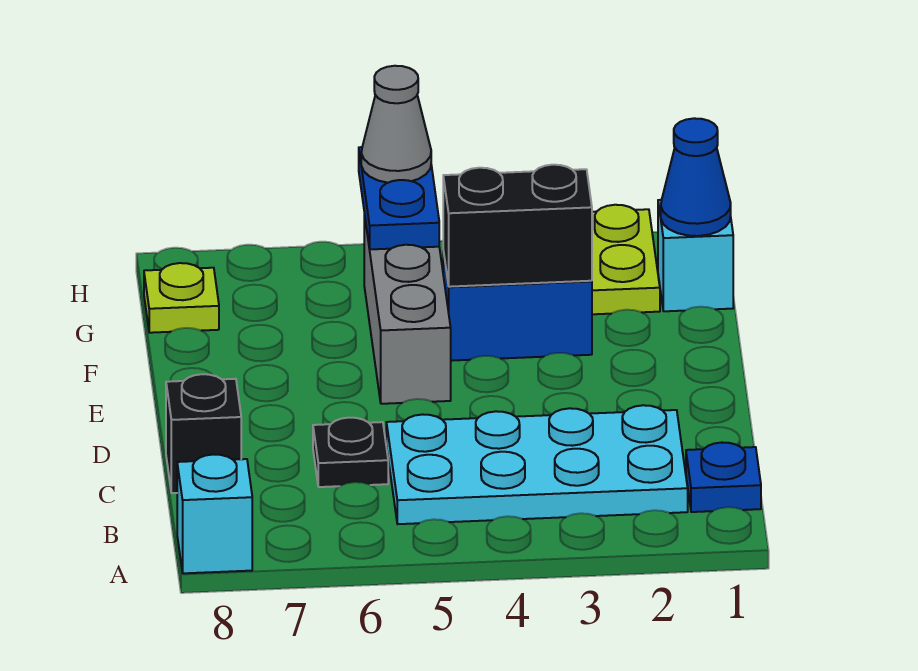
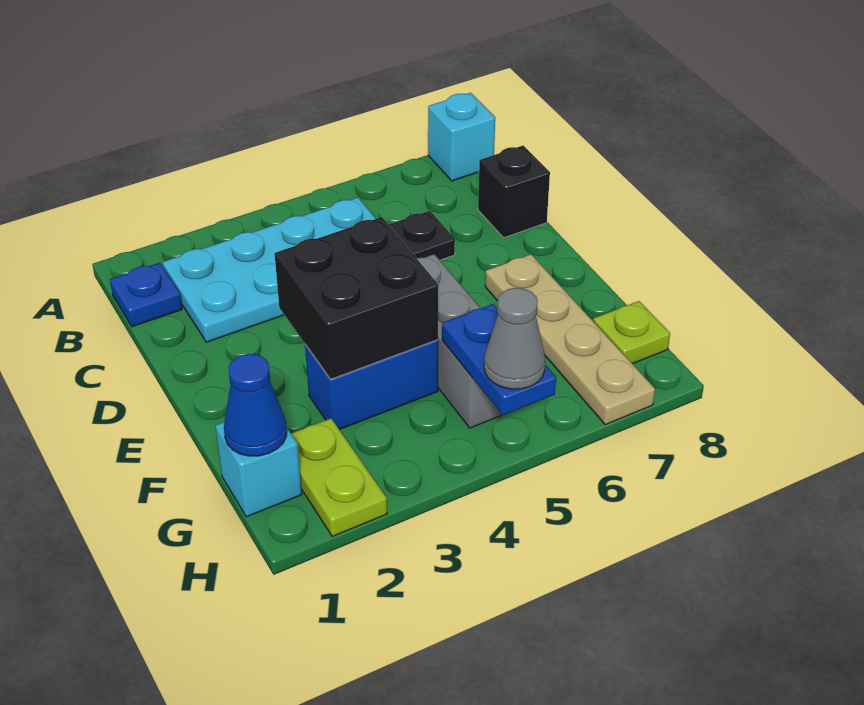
none -> tan 1x4 plate [485,254,655,425]
black 1x2 brick [443,165,592,287] -> black 2x2 brick [274,217,438,379]

